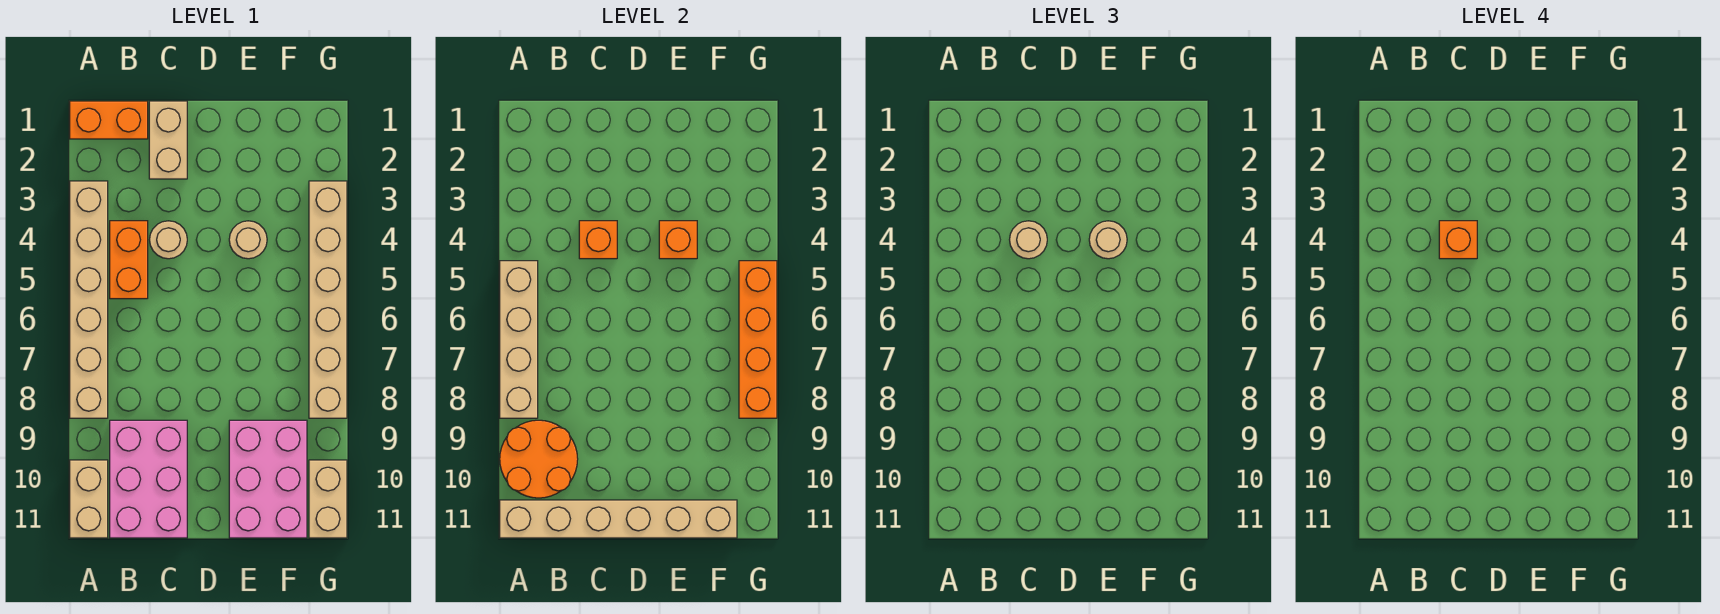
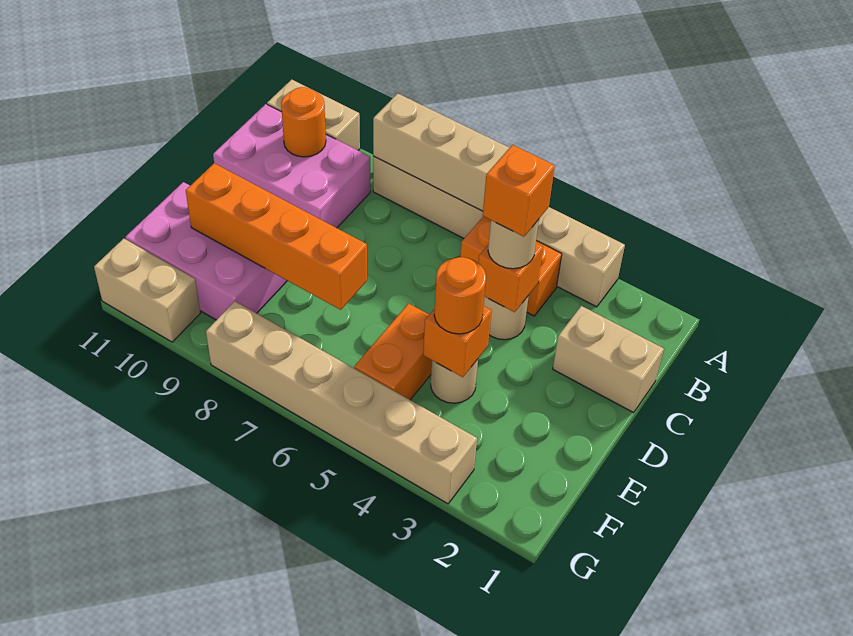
orange 1x2 brick [70,101,148,139] -> orange 1x2 brick moved to [354,304,432,400]
orange 2x2 round brick [500,420,578,498] -> orange 1x1 round brick [281,87,326,157]
tan 1x6 brick [500,500,737,538] -> none
tan 1x1 round brick [1089,221,1127,259] -> orange 1x1 round brick [434,257,486,334]
orange 1x4 brick [739,261,777,418] -> orange 1x4 brick moved to [186,163,367,310]

